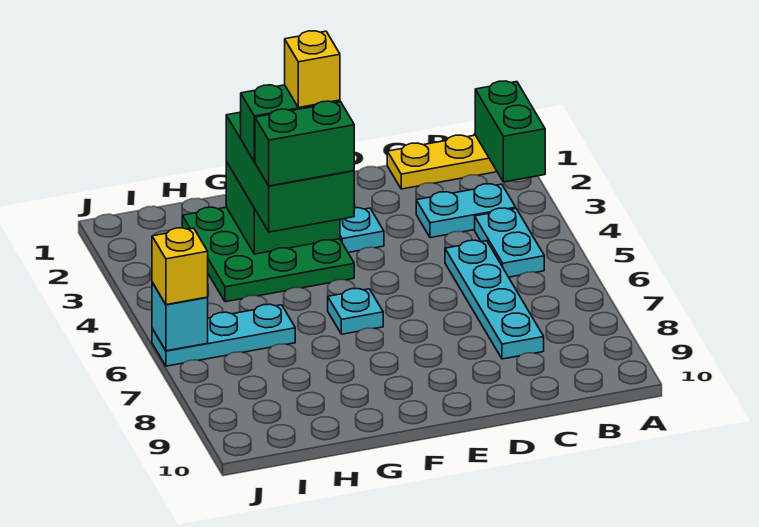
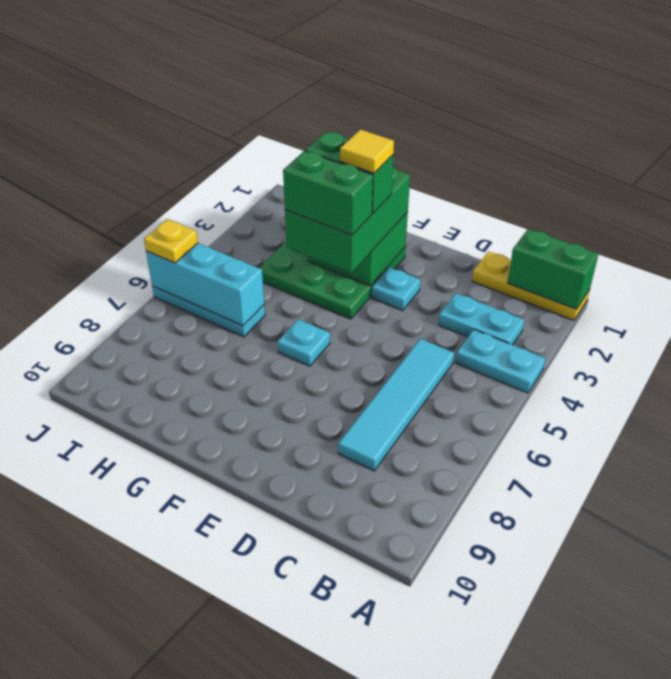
green 1x2 brick [475,81,545,182] -> green 1x2 brick turned to [508,229,598,309]
cyan 1x2 plate [475,208,544,277] -> cyan 1x2 plate turned to [456,330,545,393]
cyan 1x4 plate [445,240,544,359] -> cyan 1x4 tile [338,339,454,471]
yellow 1x1 brick [285,31,340,108] -> yellow 1x1 tile [340,129,394,173]
cyan 1x1 brick [152,282,208,351] -> cyan 1x3 brick [146,243,264,326]
yellow 1x1 brick [152,228,208,305] -> yellow 1x1 plate [144,219,198,263]

